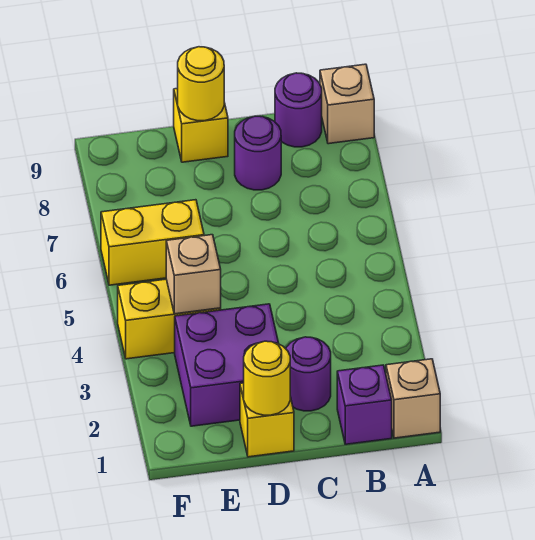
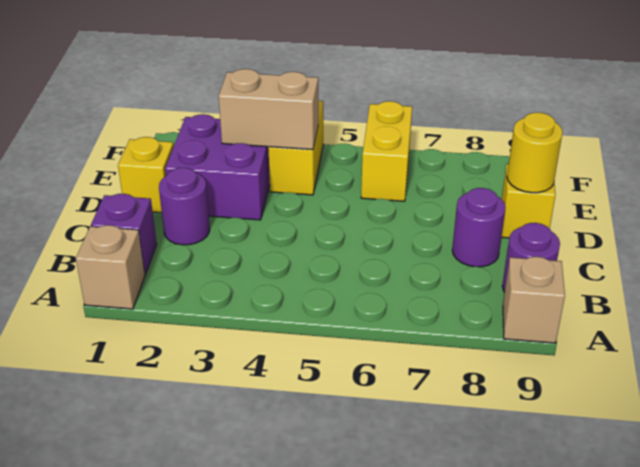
yellow 1x1 round brick [244,341,290,415] -> none
tan 1x1 brick [166,235,221,314] -> tan 1x2 brick [219,69,318,150]

